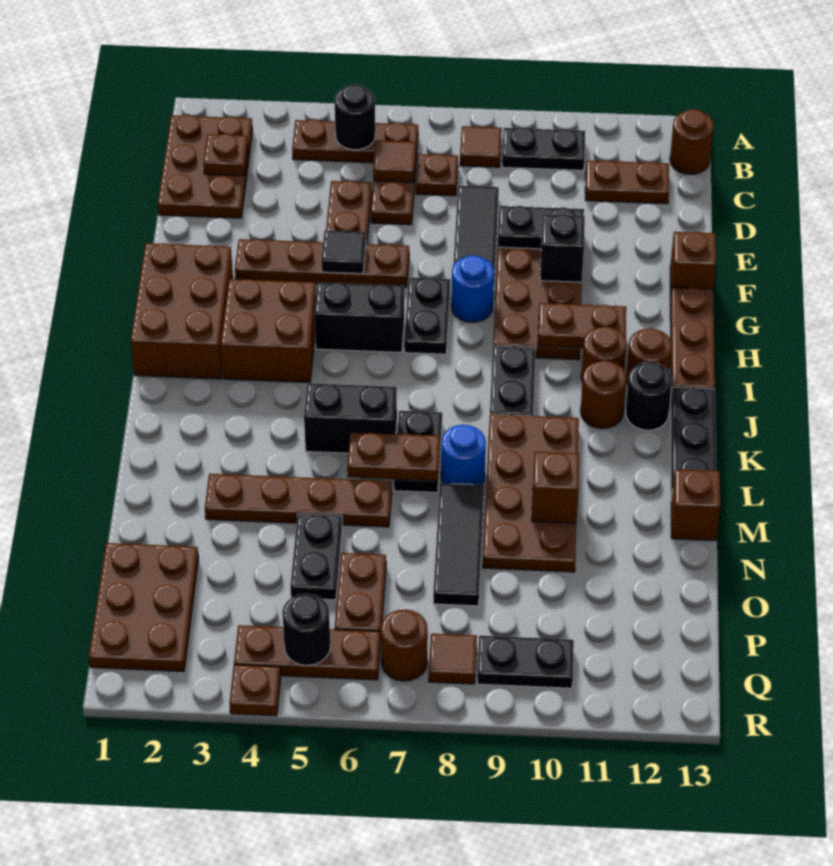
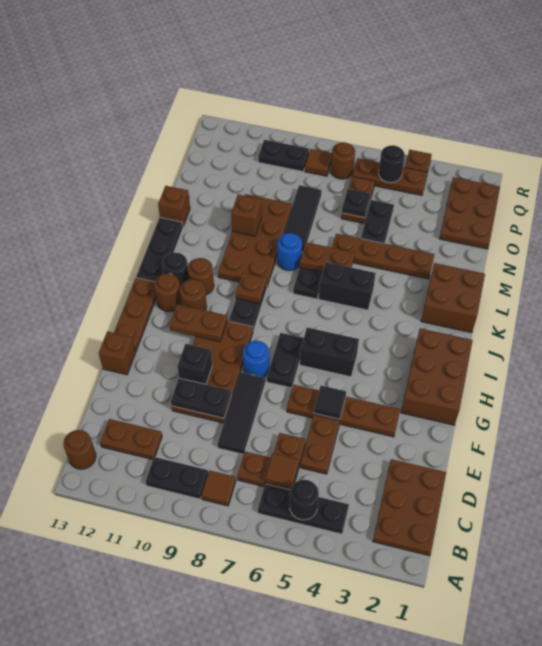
brown 1x3 plate [292,120,418,163] -> black 1x3 plate [258,484,349,534]
brown 1x1 plate [203,134,248,176] -> brown 1x1 plate moved to [236,273,267,304]
brown 2x2 brick [221,279,316,382] -> brown 2x2 brick moved to [421,263,485,333]
none -> black 1x1 plate [342,189,371,218]

